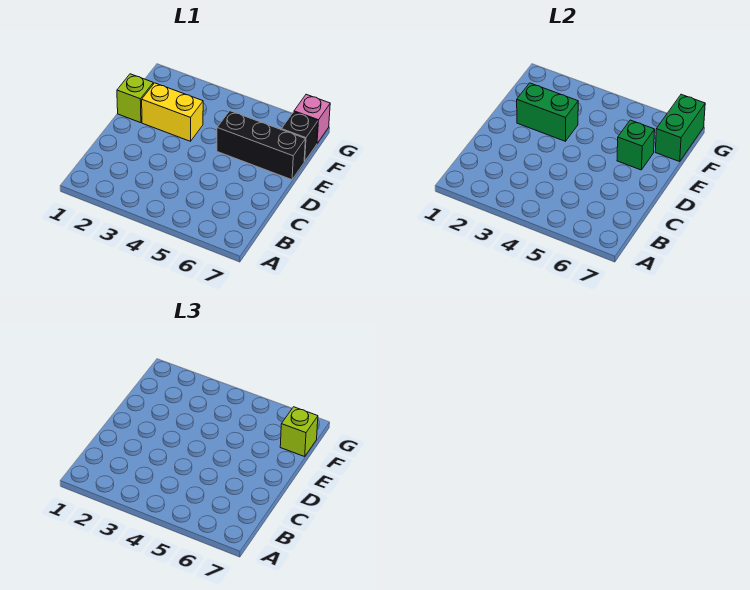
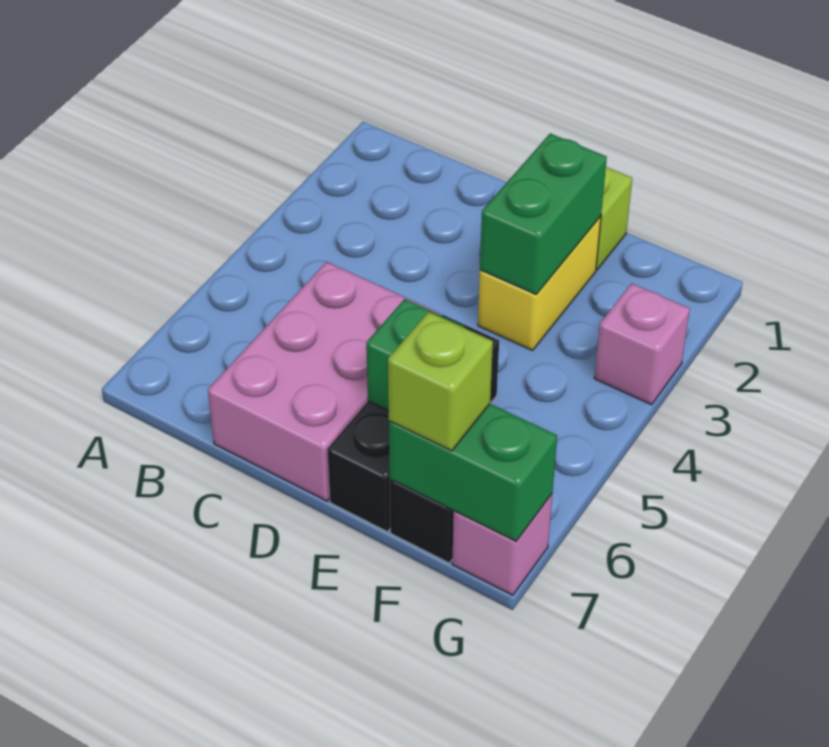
none -> pink 2x3 brick [208,262,439,501]
none -> pink 1x1 brick [594,283,690,405]

